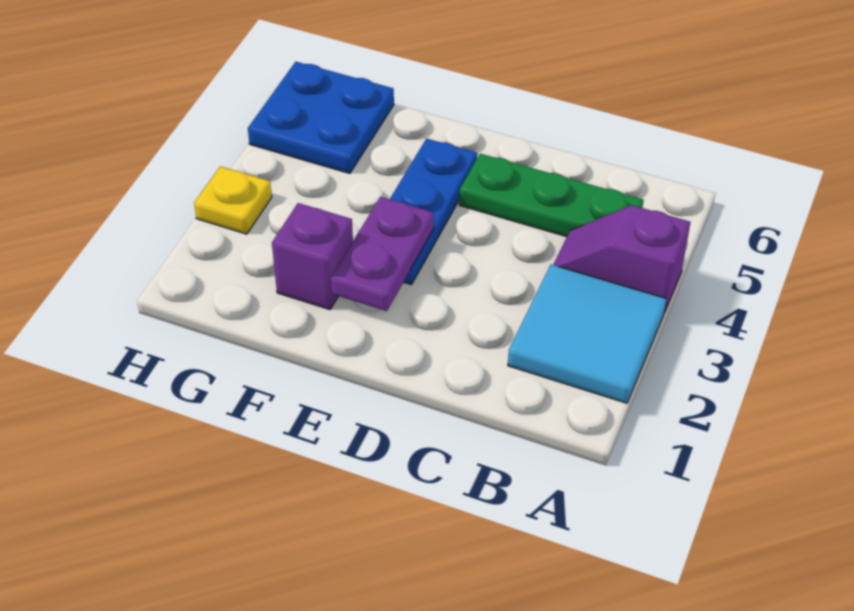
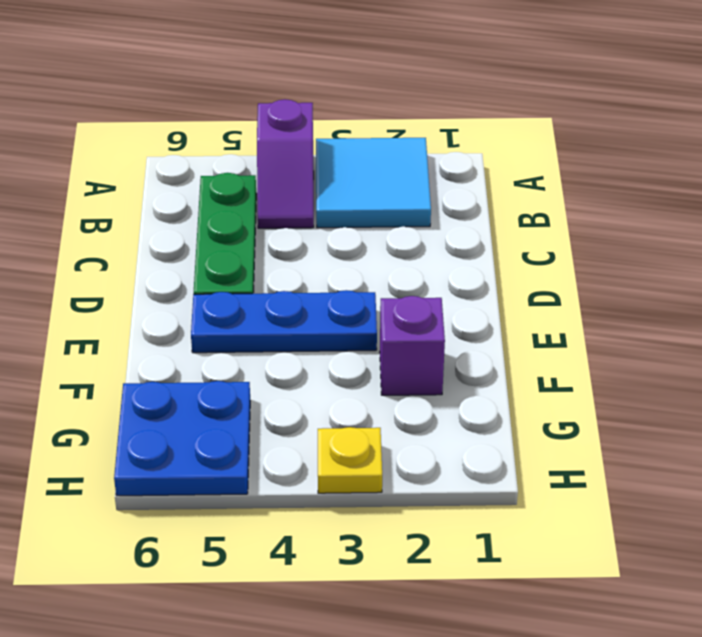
purple 1x2 plate [331,197,434,311] -> none

